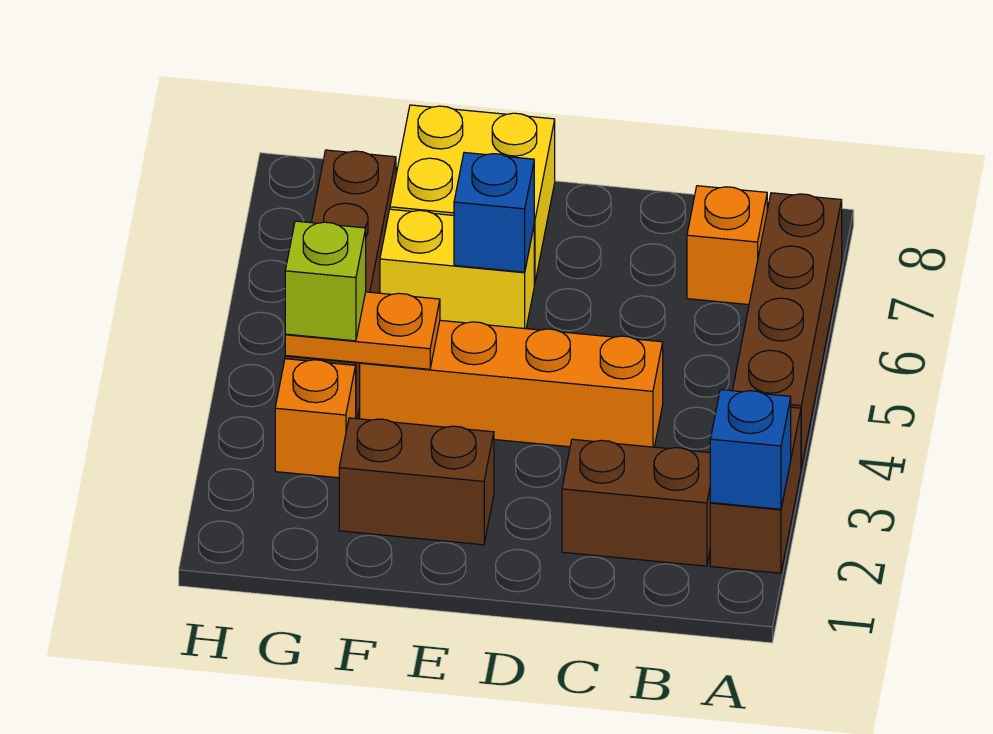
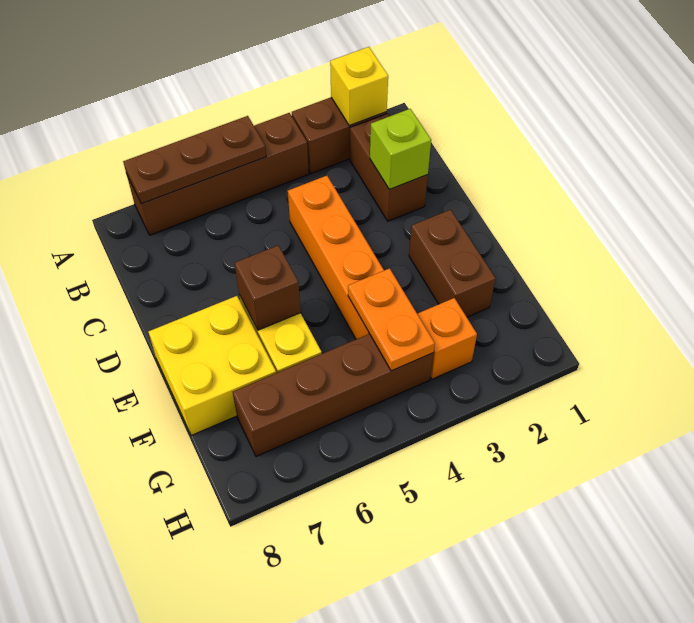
blue 1x1 brick [710,390,791,509] -> yellow 1x1 brick [330,47,388,126]
none -> brown 1x3 plate [123,116,266,204]
orange 1x1 brick [687,186,767,305] -> none
blue 1x1 brick [454,153,534,272] -> brown 1x1 brick [235,245,301,330]
lime 1x1 brick [285,221,366,341] -> lime 1x1 brick moved to [370,109,431,189]

